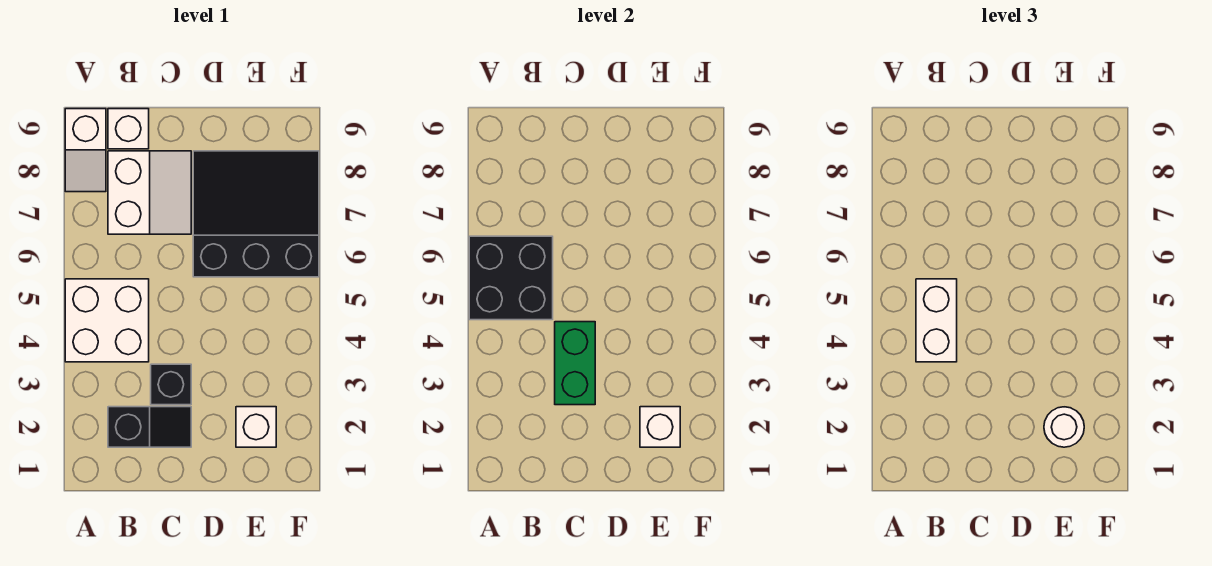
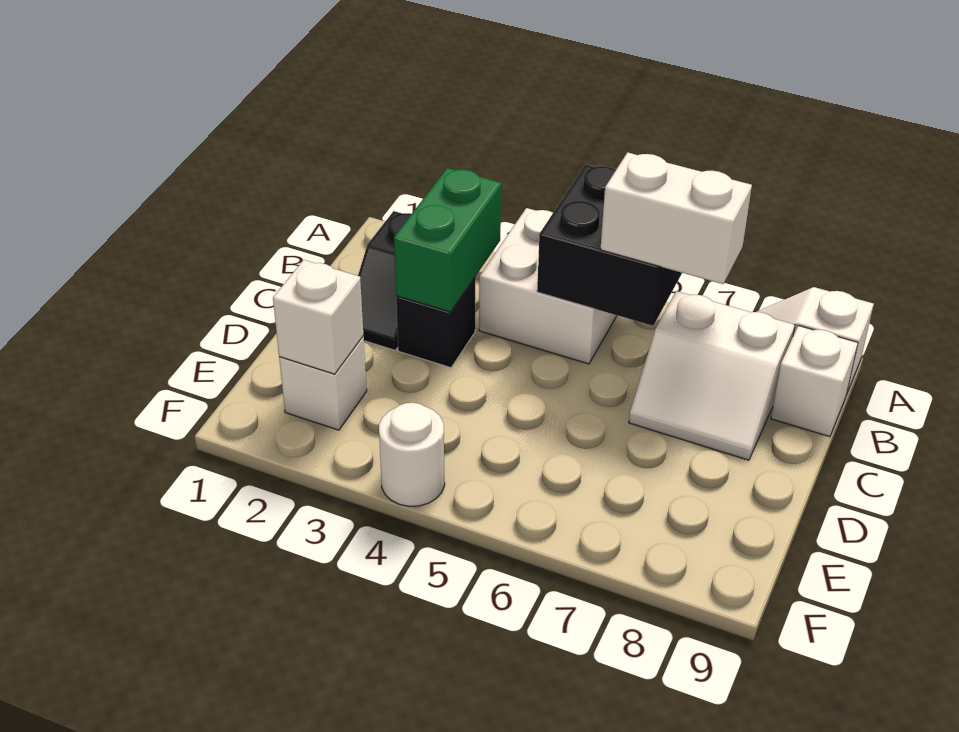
white 1x2 brick [916,279,957,362] -> white 1x2 brick moved to [600,152,752,284]
green 1x2 brick [555,322,595,405] -> green 1x2 brick turned to [394,168,501,312]
black 3x3 slope [193,151,319,277] -> none
white 1x1 round brick [1044,407,1084,447] -> white 1x1 round brick moved to [379,403,445,506]

